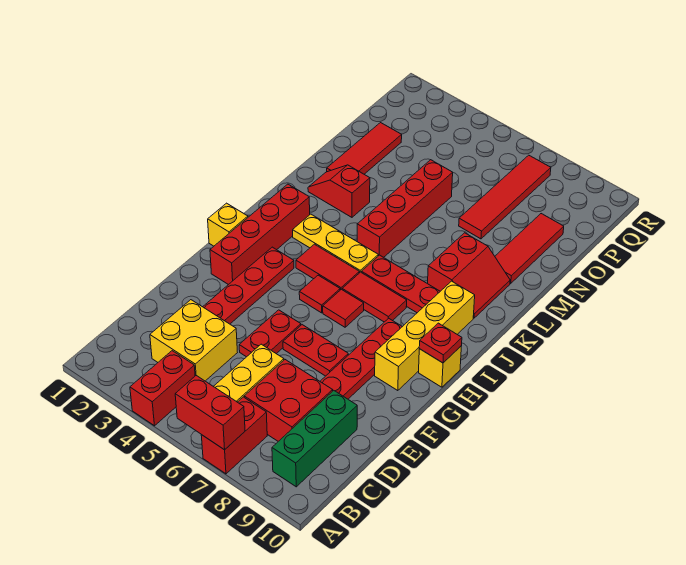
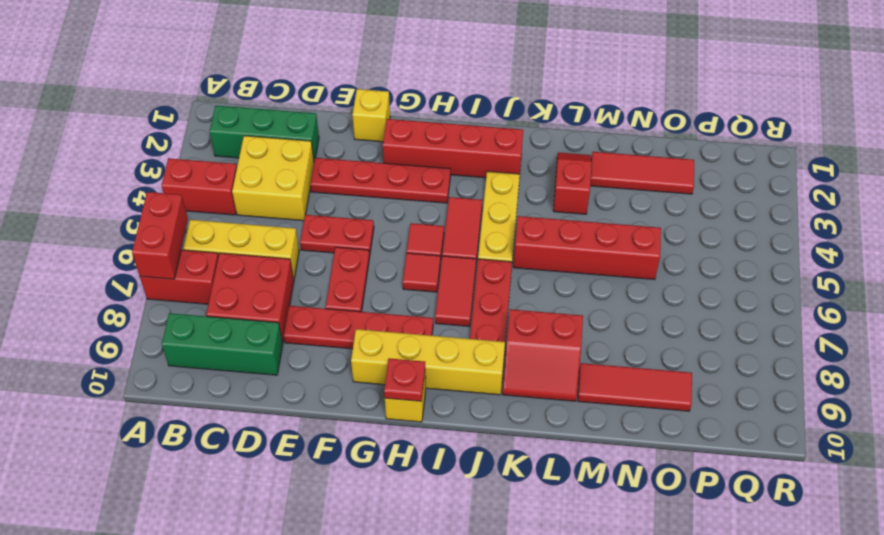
none -> green 1x3 brick [210,106,319,160]
yellow 1x1 brick [208,203,248,246] -> yellow 1x1 brick moved to [352,89,390,142]
red 1x4 tile [459,155,551,239] -> none

